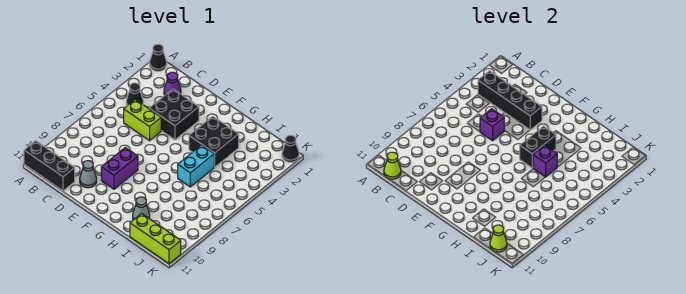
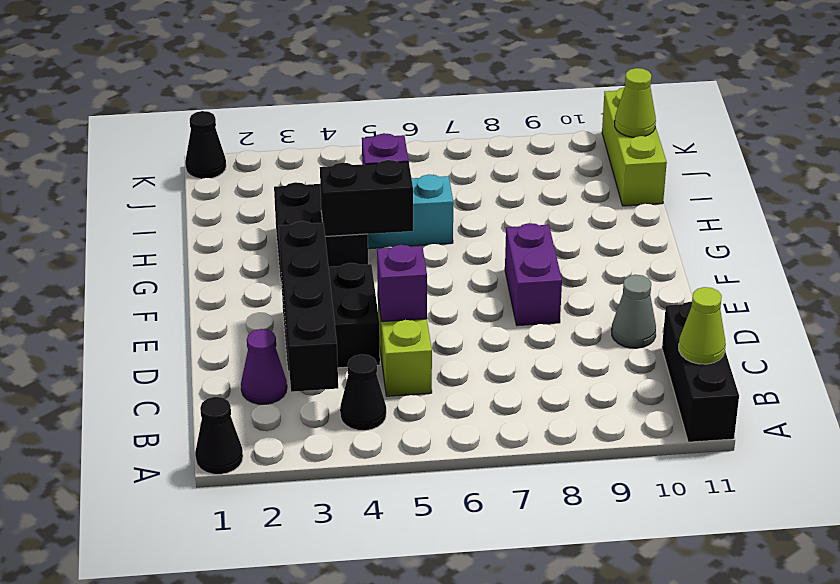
purple 1x2 brick [101,148,138,189] -> purple 1x2 brick turned to [505,223,562,326]
grey 1x1 cone [133,197,150,220] -> none

